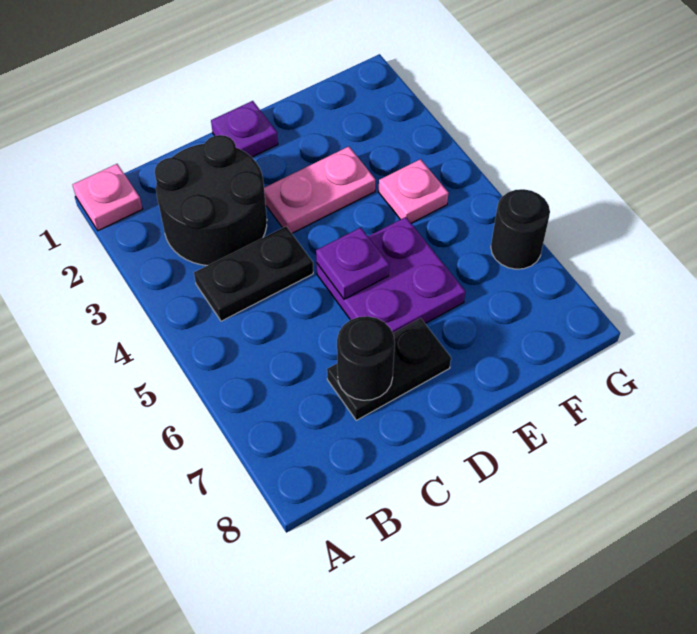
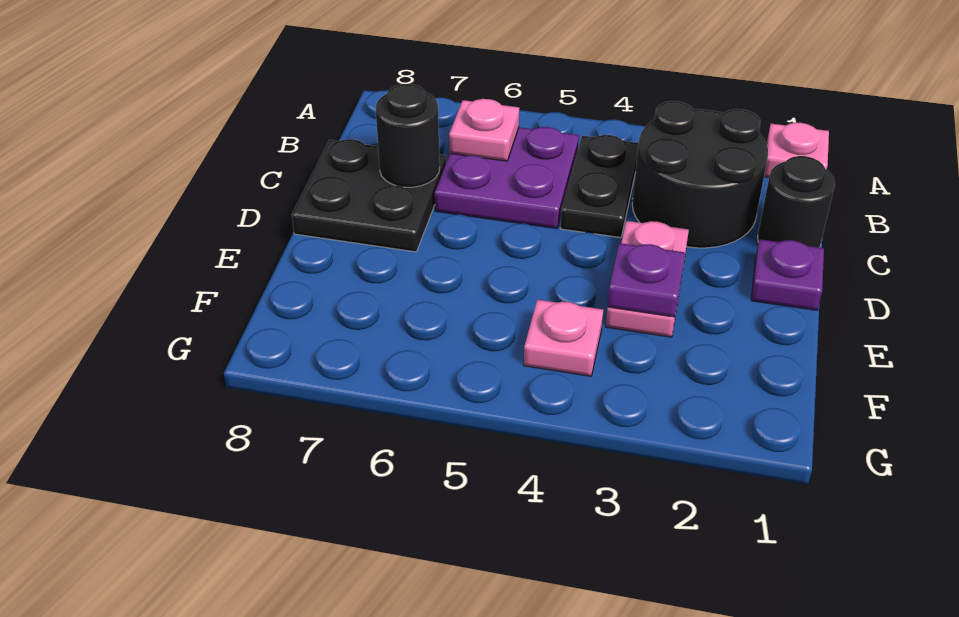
none -> pink 1x1 plate [449,99,519,161]
black 1x2 plate [327,318,451,420] -> black 2x2 plate [292,139,446,252]
purple 2x2 plate [317,217,465,333] -> purple 2x2 plate moved to [435,127,579,229]
purple 1x1 plate [316,227,389,299] -> purple 1x1 plate moved to [608,243,685,317]
black 1x1 round brick [491,189,550,269] -> black 1x1 round brick moved to [758,156,835,247]

